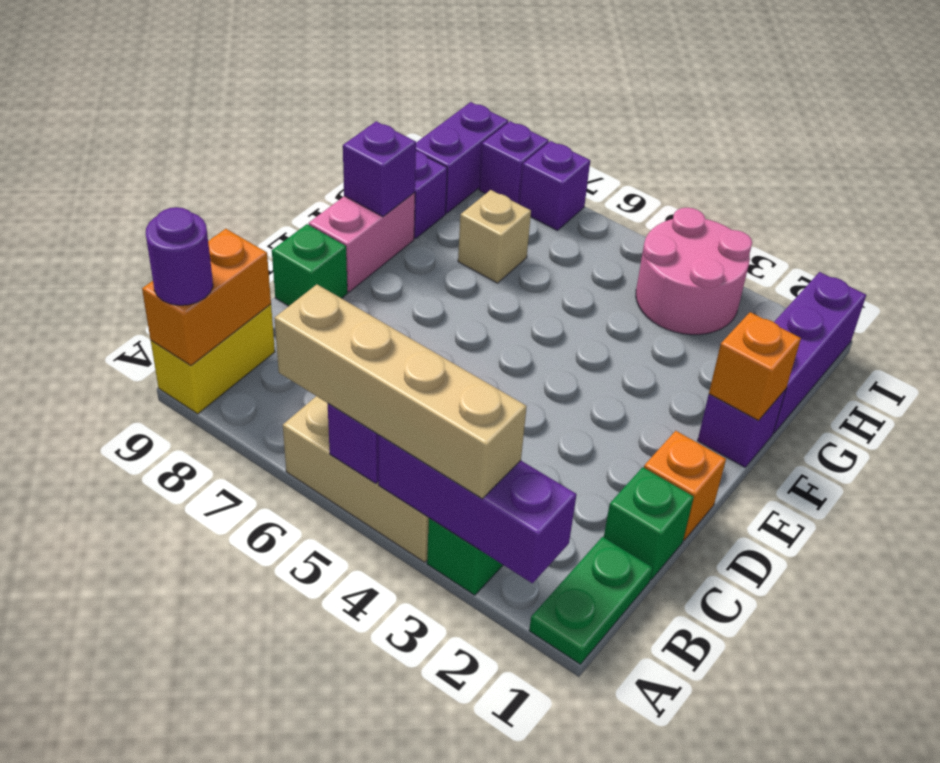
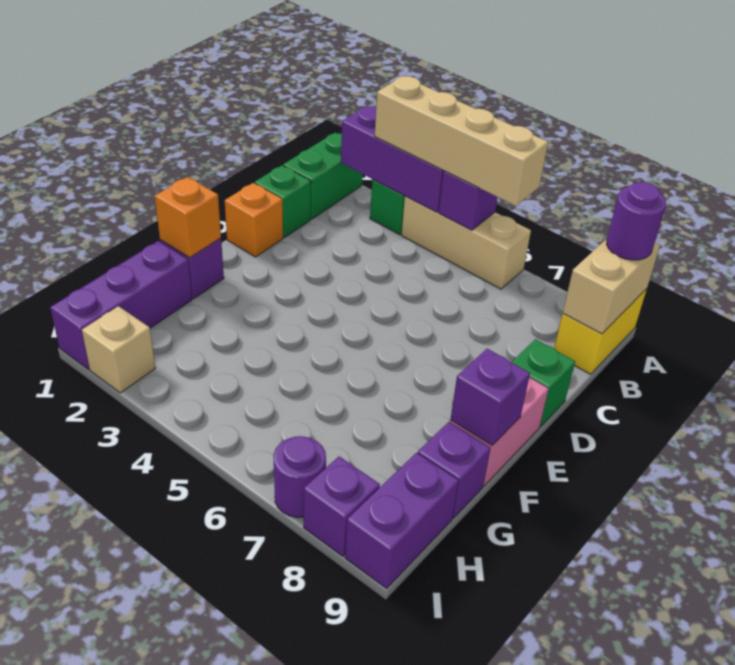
green 1x2 plate [529,537,653,664] -> green 1x2 brick [283,132,363,219]
orange 1x2 brick [142,229,271,365] -> tan 1x2 brick [563,239,660,334]
tan 1x1 brick [458,190,531,283] -> tan 1x1 brick moved to [82,306,155,393]
pink 2x2 round brick [636,208,752,335] -> none
purple 1x1 brick [519,141,590,231] -> purple 1x1 round brick [274,436,326,518]

